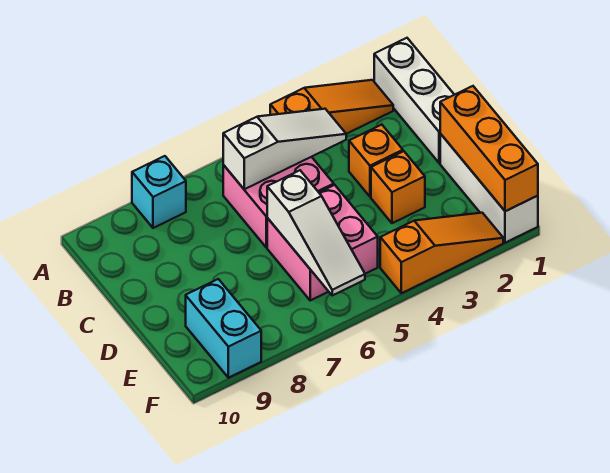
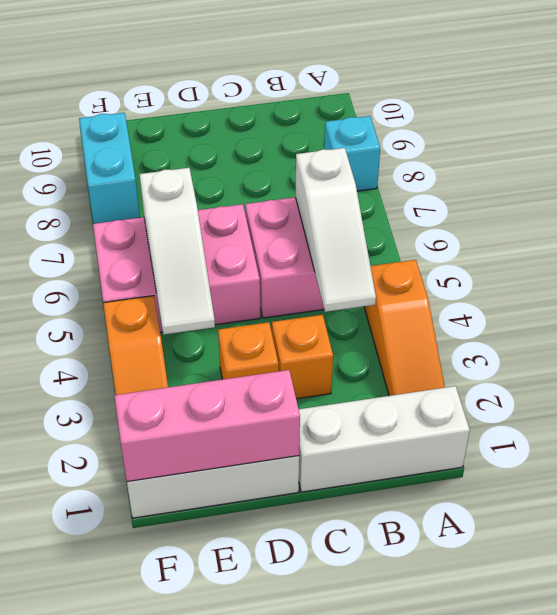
orange 1x3 brick [440,86,538,211] -> pink 1x3 brick [114,370,300,482]
pink 2x2 brick [267,185,378,300] -> pink 2x3 brick [93,204,260,332]
white 1x3 slope [267,170,365,295] -> white 1x3 slope turned to [140,168,215,334]
cyan 1x2 brick [186,279,261,378] -> cyan 1x2 brick turned to [79,113,140,224]

